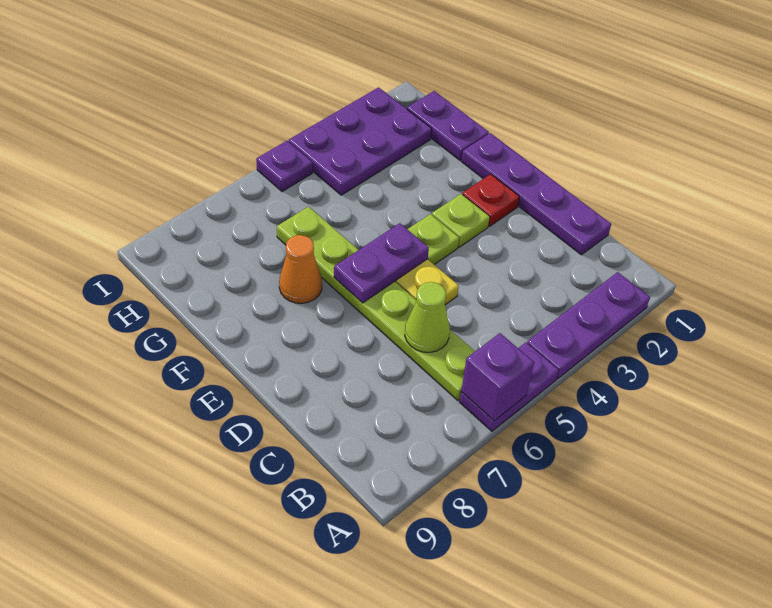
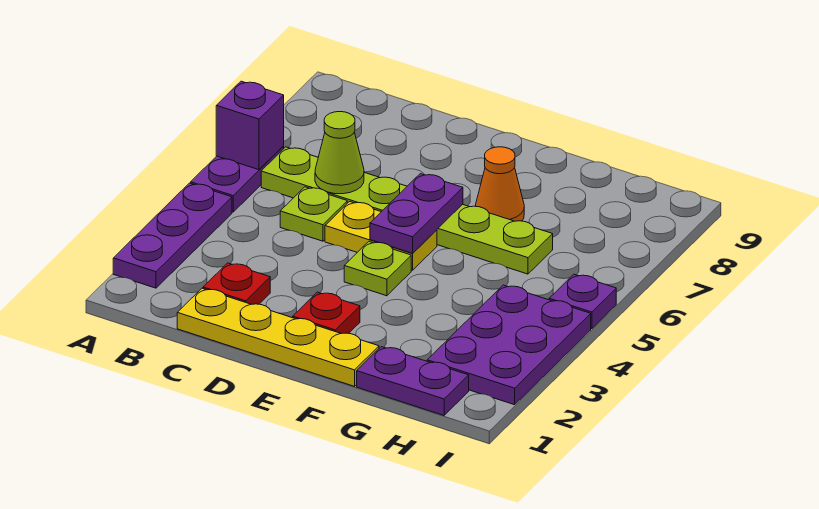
purple 1x4 plate [462,133,611,255] -> yellow 1x4 plate [177,288,379,386]
none -> red 1x1 plate [203,263,270,304]
lime 1x1 plate [432,194,490,247] -> lime 1x1 plate moved to [280,187,347,241]

